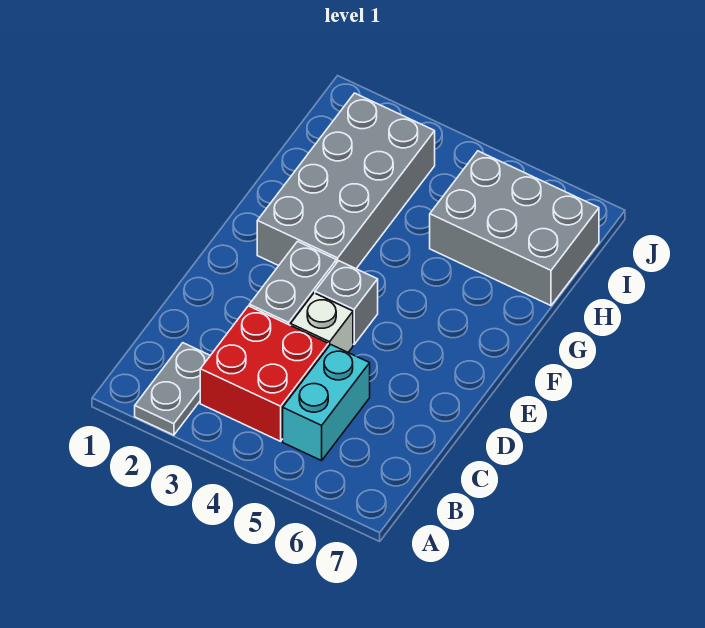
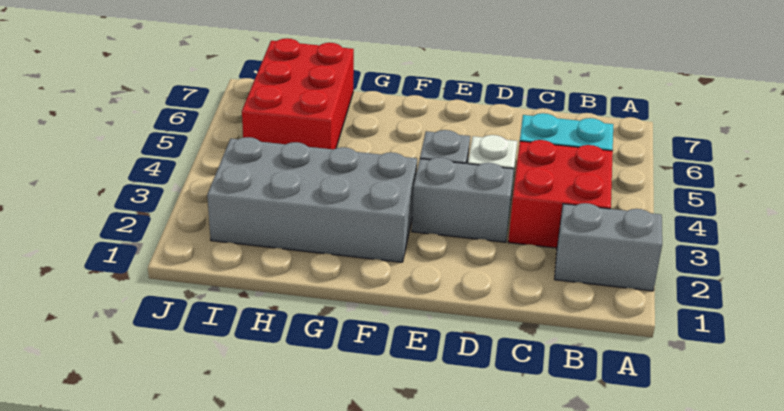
grey 1x2 plate [135,343,210,435] -> grey 1x2 brick [555,203,662,291]
grey 2x3 brick [430,151,599,306] -> red 2x3 brick [242,38,354,149]

